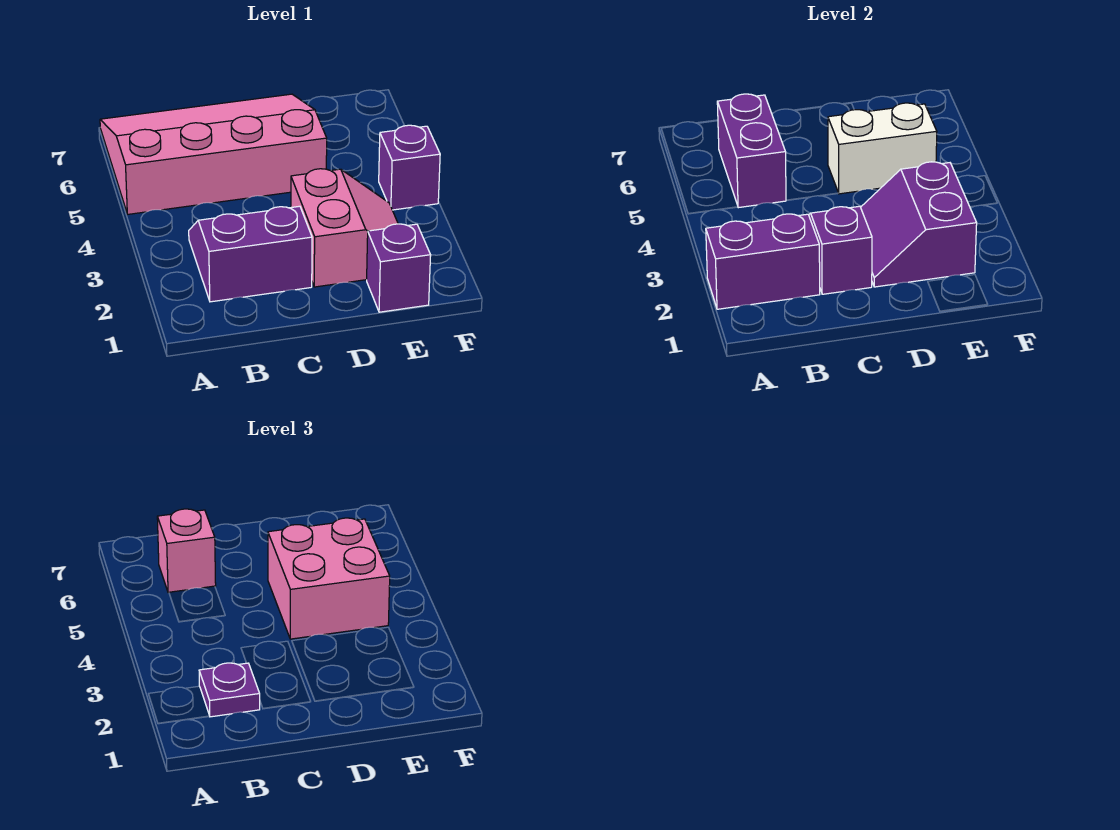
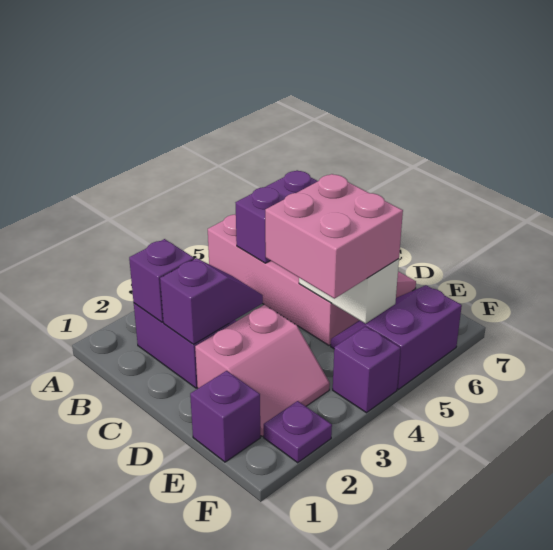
purple 1x2 brick [706,214,820,309] -> purple 1x1 brick [129,239,194,322]
purple 1x1 plate [199,663,260,717] -> purple 1x1 plate moved to [264,401,332,463]
pink 1x1 brick [157,509,216,593] -> none
purple 2x2 slope [861,162,977,287] -> purple 2x2 slope moved to [331,285,462,389]

